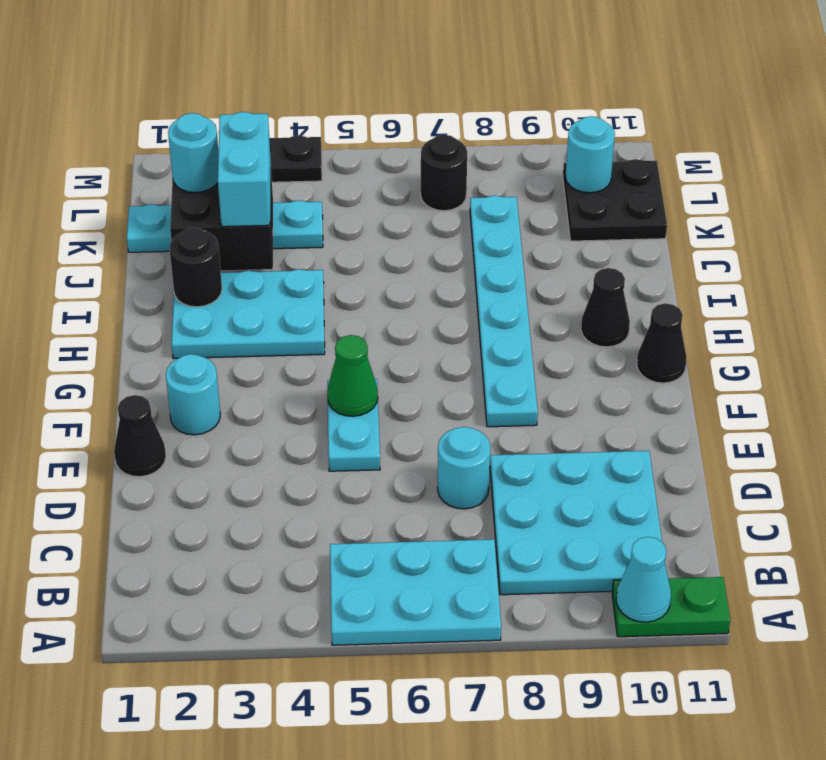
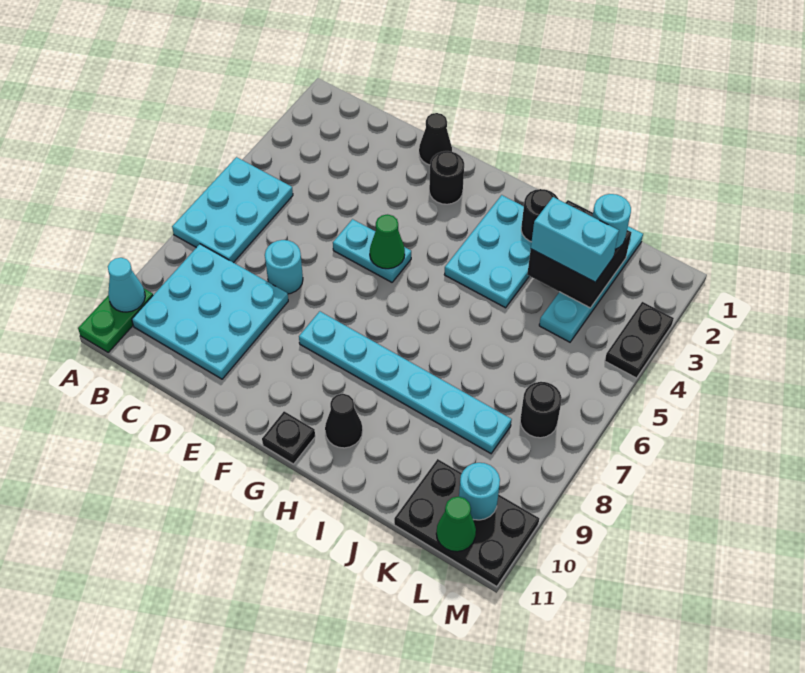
cyan 1x1 round brick [166,354,220,435] -> black 1x1 round brick [429,151,464,204]
black 1x1 cone [637,303,686,383] -> black 1x1 plate [262,411,315,464]
black 2x2 plate [563,159,667,241] -> black 2x3 plate [394,459,539,587]
none -> green 1x1 cone [436,497,476,552]

